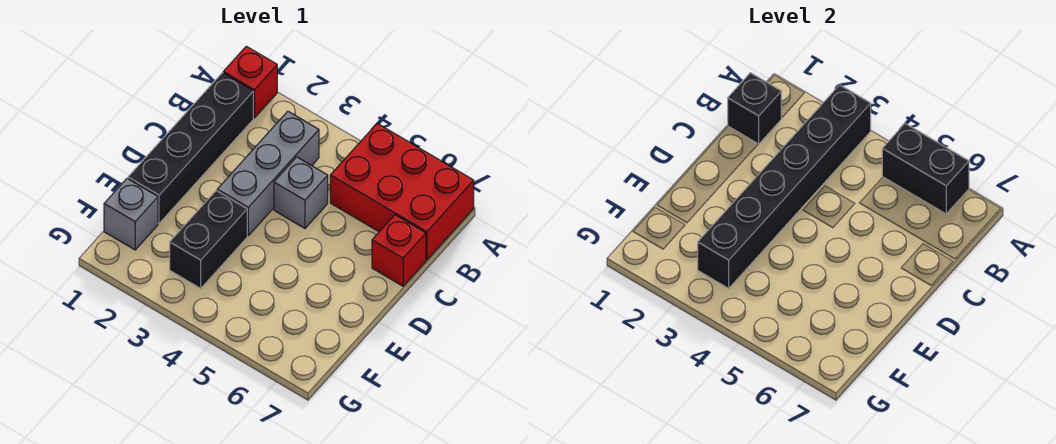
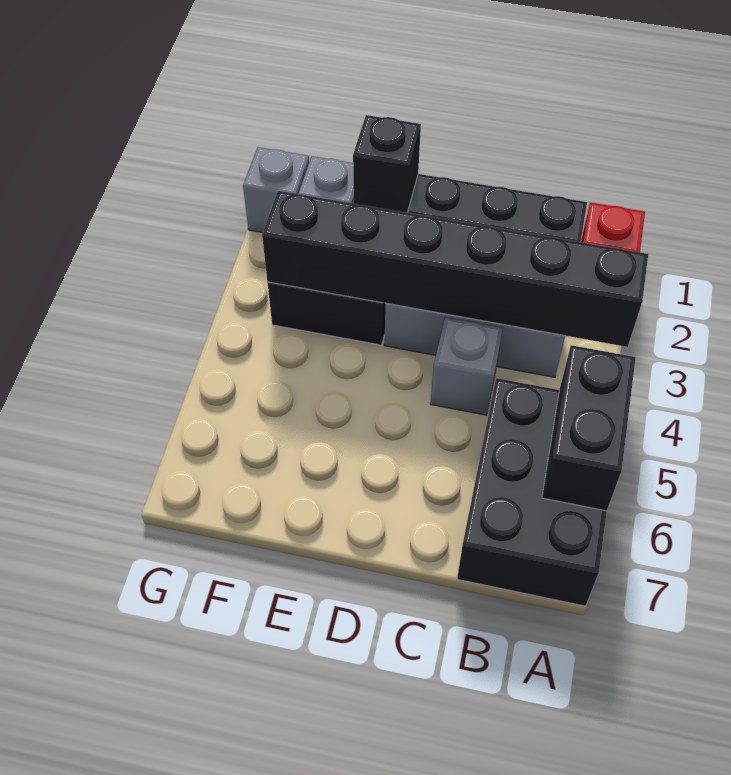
red 2x3 brick [330,124,474,260] -> black 2x3 brick [457,378,607,606]
black 1x1 brick [728,73,781,144] -> black 1x1 brick moved to [353,115,421,213]
red 1x1 brick [372,215,426,286] -> none
none -> grey 1x1 brick [243,147,309,233]

